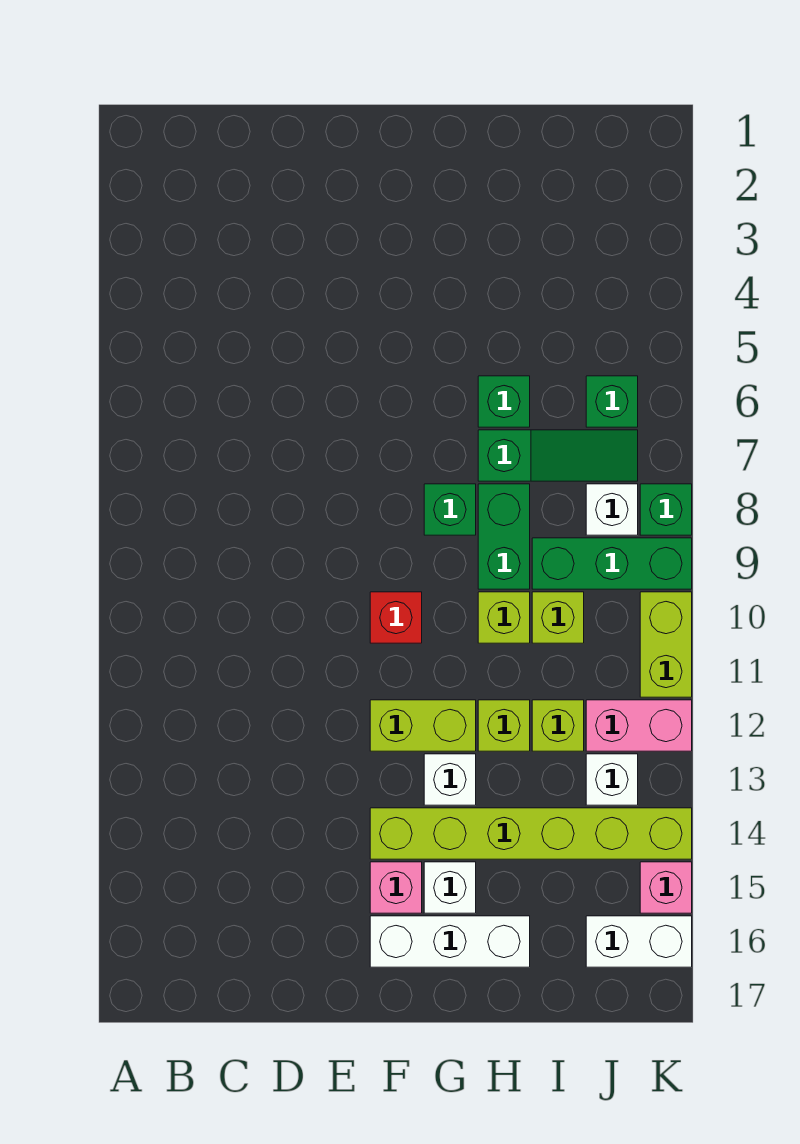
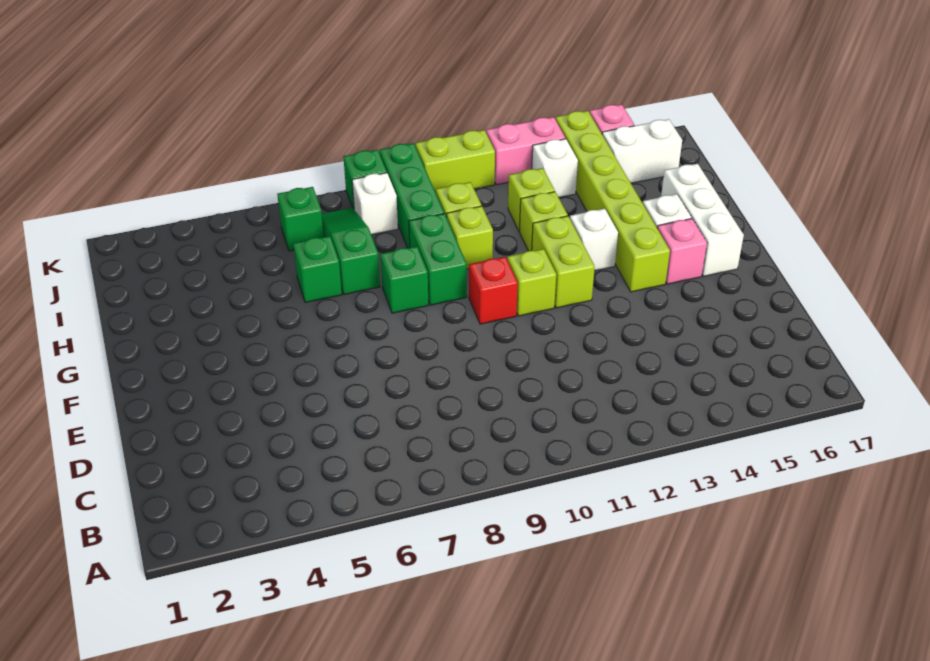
none -> lime 1x1 brick [508,249,556,316]
green 1x2 brick [478,484,530,589] -> green 1x2 brick turned to [409,213,467,305]
pink 1x2 brick [586,700,692,751] -> pink 1x2 brick turned to [486,117,565,185]
white 1x2 brick [586,916,692,967] -> white 1x2 brick turned to [602,119,682,183]

